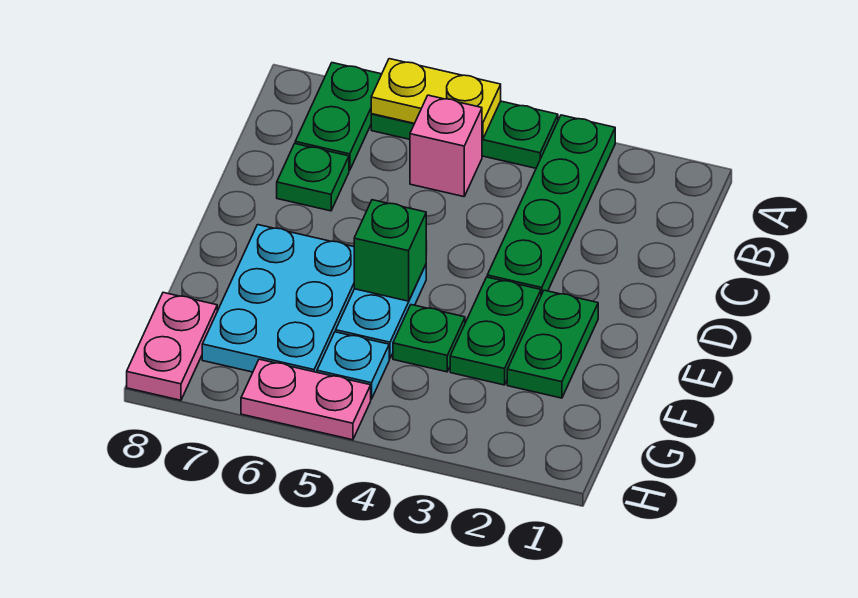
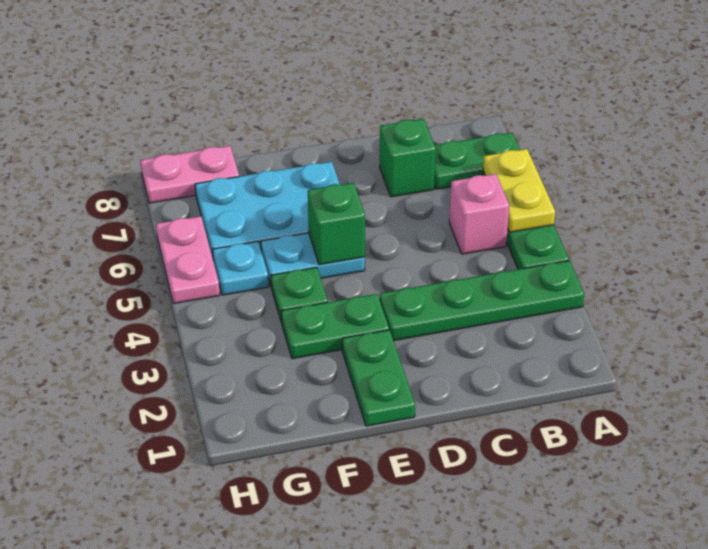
green 1x1 plate [277,144,349,211] -> green 1x1 brick [380,119,436,197]
green 1x2 plate [507,290,598,398] -> green 1x2 plate turned to [342,330,415,426]

